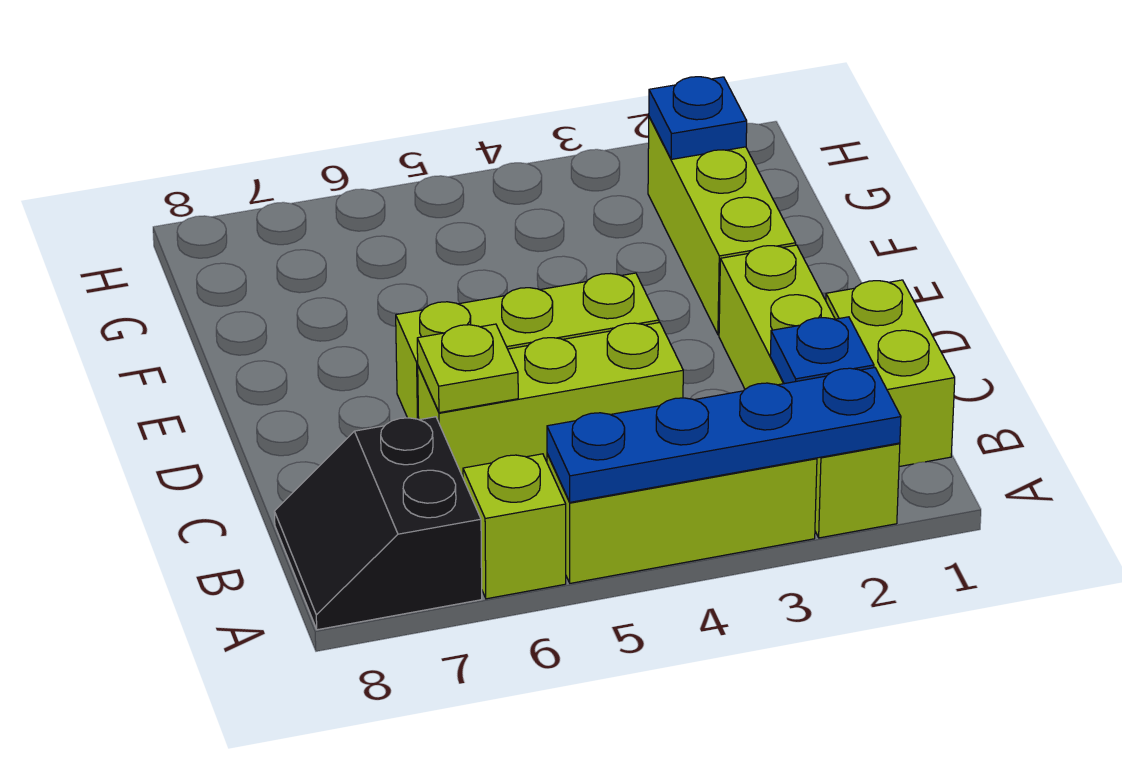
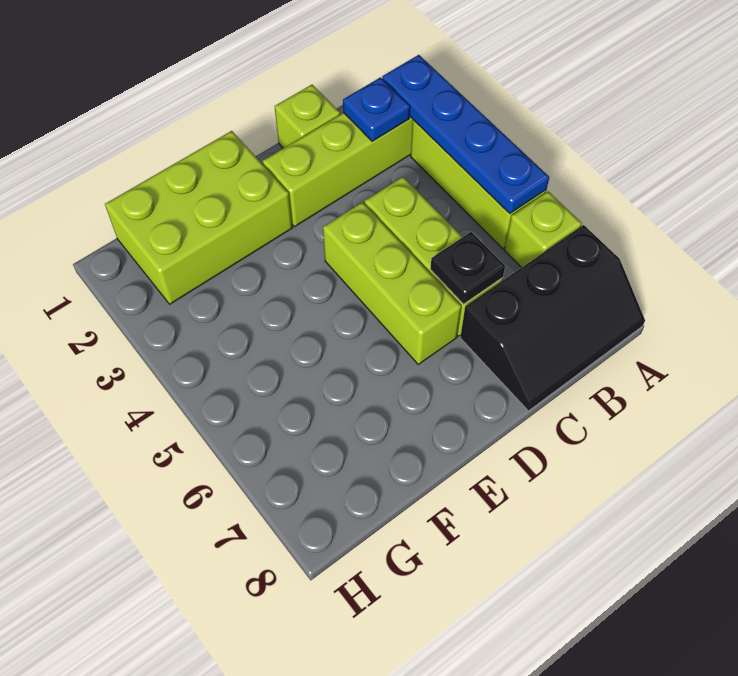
black 2x2 slope [274,417,482,630] -> black 2x3 slope [460,225,645,411]
lime 1x2 brick [826,280,955,467] -> lime 1x1 brick [275,85,340,148]
lime 1x1 plate [417,324,518,413] -> black 1x1 plate [430,232,505,304]
lime 1x3 brick [648,117,796,335] -> lime 2x3 brick [105,131,292,304]
blue 1x1 plate [649,77,747,159] -> none

